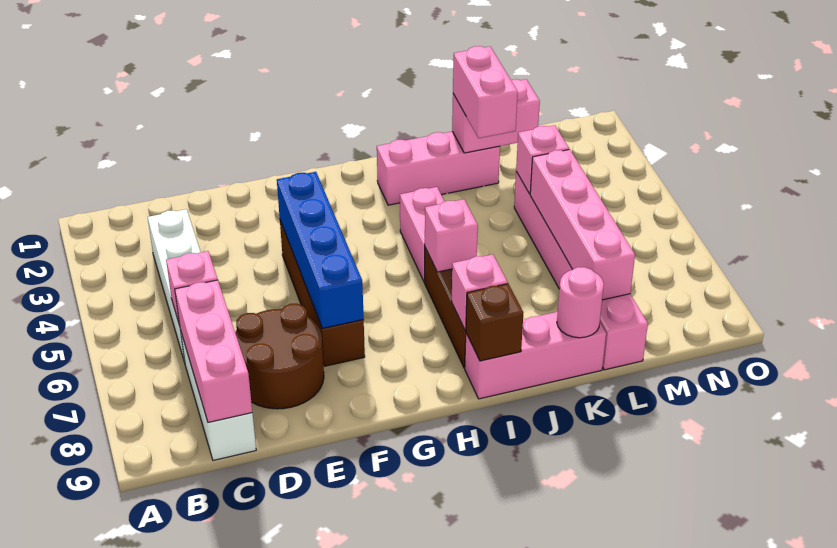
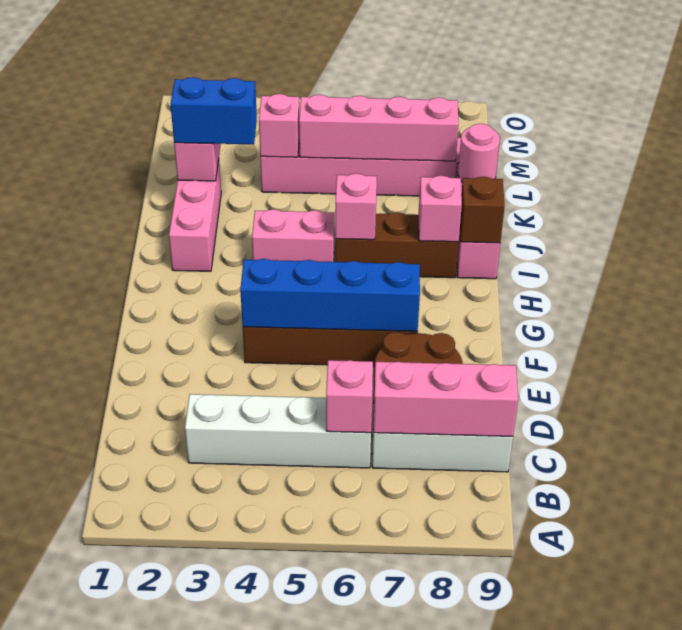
pink 1x2 brick [453,46,518,138] -> blue 1x2 brick [171,77,257,145]

